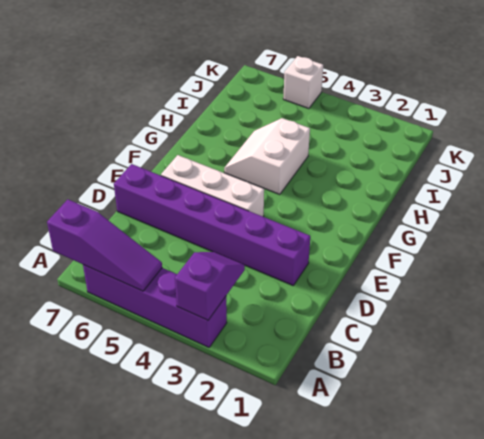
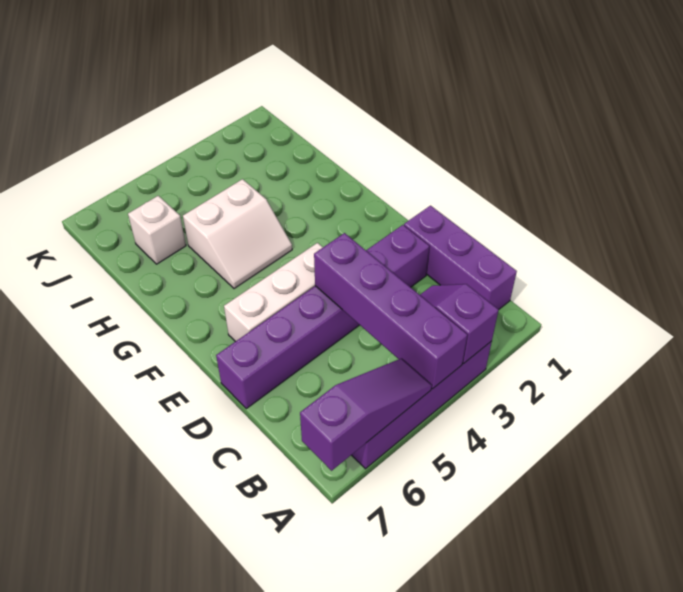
none -> purple 1x4 brick [314,233,467,389]
none -> purple 1x3 brick [404,206,517,310]
white 2x2 slope [224,118,310,194] -> white 2x2 slope turned to [183,179,292,289]
white 1x1 brick [283,56,323,109] -> white 1x1 brick moved to [128,196,186,264]

